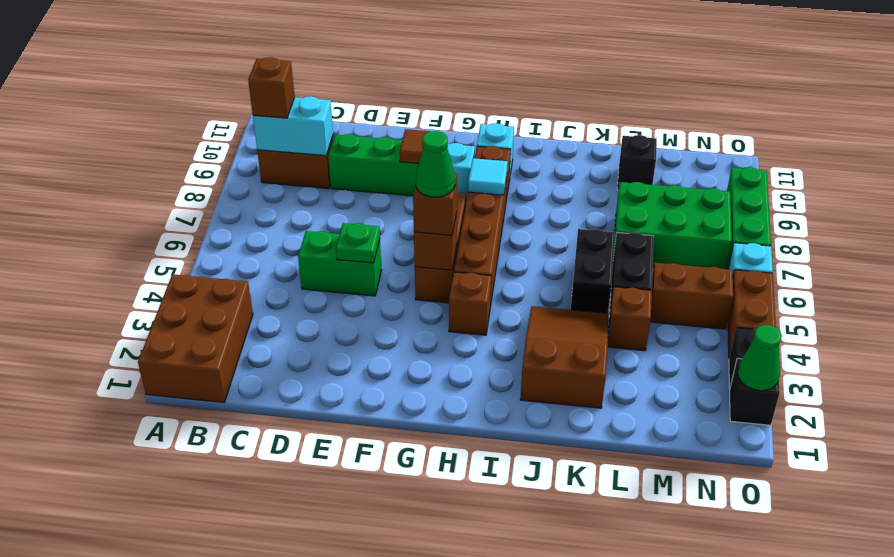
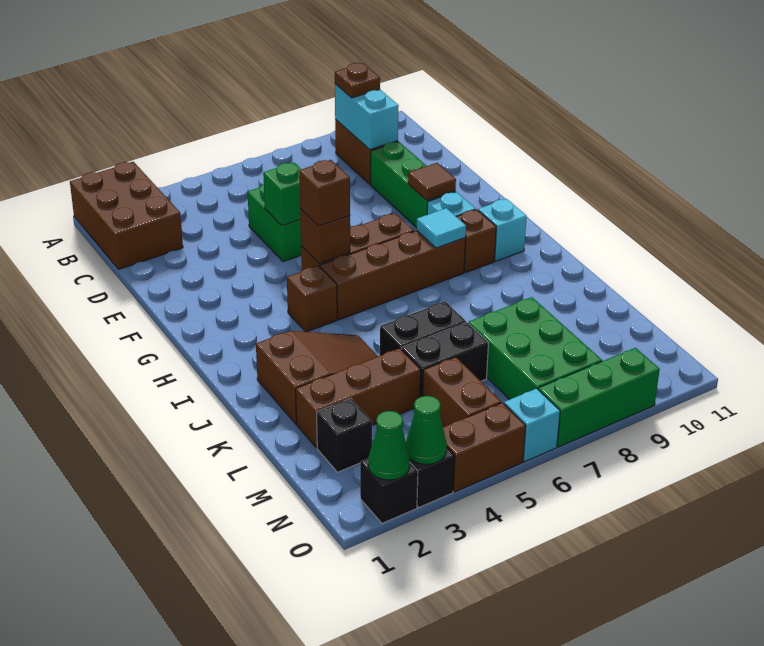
brown 2x3 brick [138,274,253,402] -> brown 2x3 brick turned to [70,162,183,269]
brown 1x1 brick [248,57,295,118] -> brown 1x1 plate [335,63,380,98]
green 1x1 plate [336,223,380,263] -> green 1x1 brick [263,163,301,226]
green 1x1 cone [416,131,455,197] -> green 1x1 cone moved to [406,396,447,464]
brown 1x1 brick [608,287,652,351] -> brown 1x3 brick [296,348,421,448]
black 1x1 brick [617,135,657,190] -> black 1x1 brick moved to [317,399,372,472]

